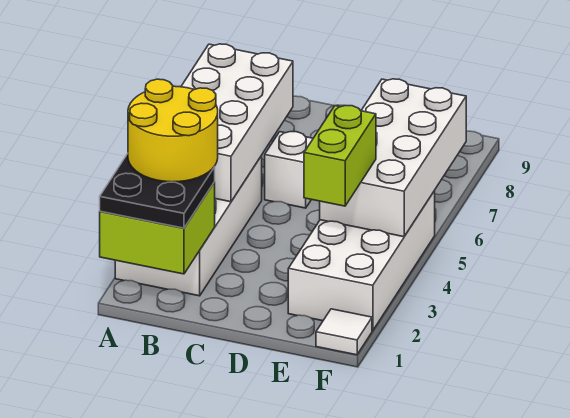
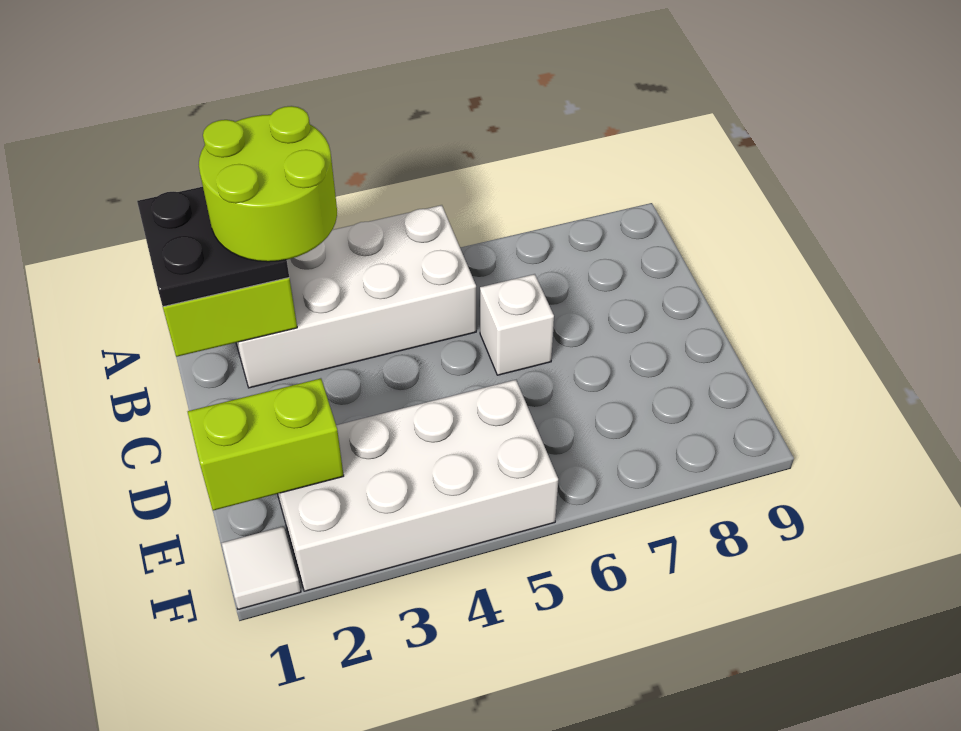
yellow 2x2 round brick [128,79,218,182] -> lime 2x2 round brick [199,106,337,262]
white 2x4 brick [181,44,293,202] -> none
lime 1x2 brick [304,106,376,206] -> lime 1x2 brick moved to [188,378,344,510]
white 2x4 brick [320,79,466,237] -> none

